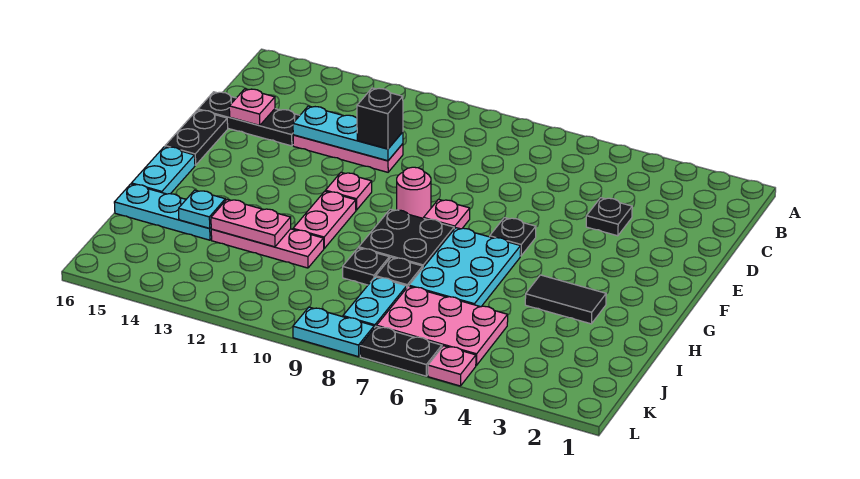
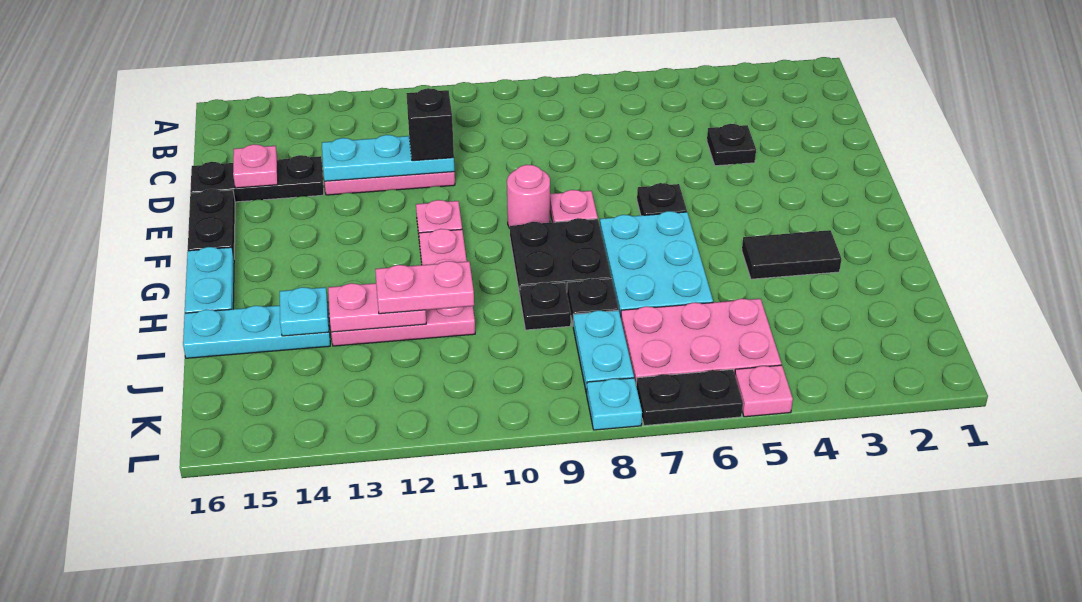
none -> pink 1x2 plate [375,261,474,314]
cyan 1x2 plate [293,307,374,357] -> cyan 1x1 plate [587,378,642,430]

